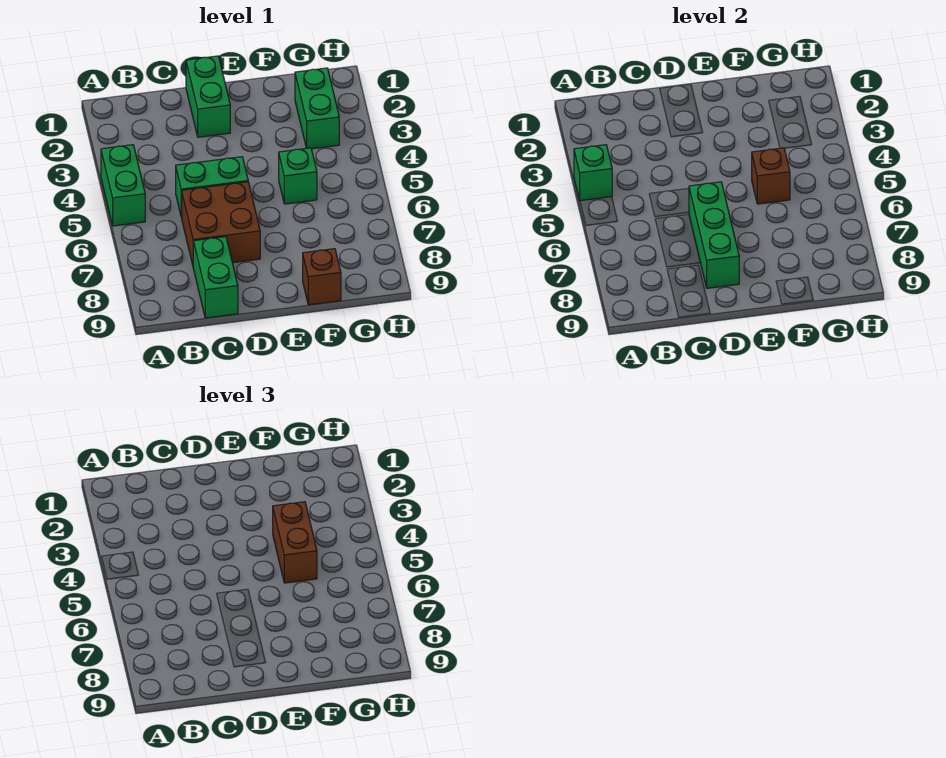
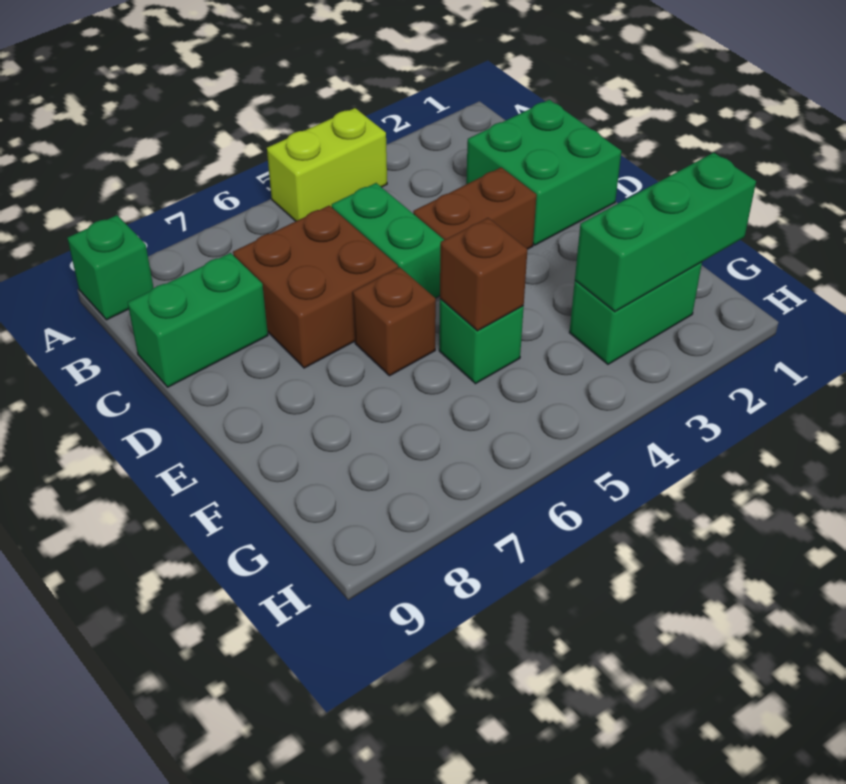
green 1x2 brick [101,145,145,226] -> lime 1x2 brick [267,108,387,221]
green 1x1 brick [574,145,612,201] -> green 1x1 brick moved to [67,215,153,320]
green 1x2 brick [186,56,230,137] -> green 2x2 brick [466,100,621,245]
green 1x3 brick [689,182,739,288] -> green 1x3 brick moved to [575,153,756,312]
brown 1x2 brick [273,502,317,583] -> brown 1x2 brick moved to [413,167,536,249]
brown 1x1 brick [303,249,341,305] -> brown 1x1 brick moved to [353,267,436,376]

